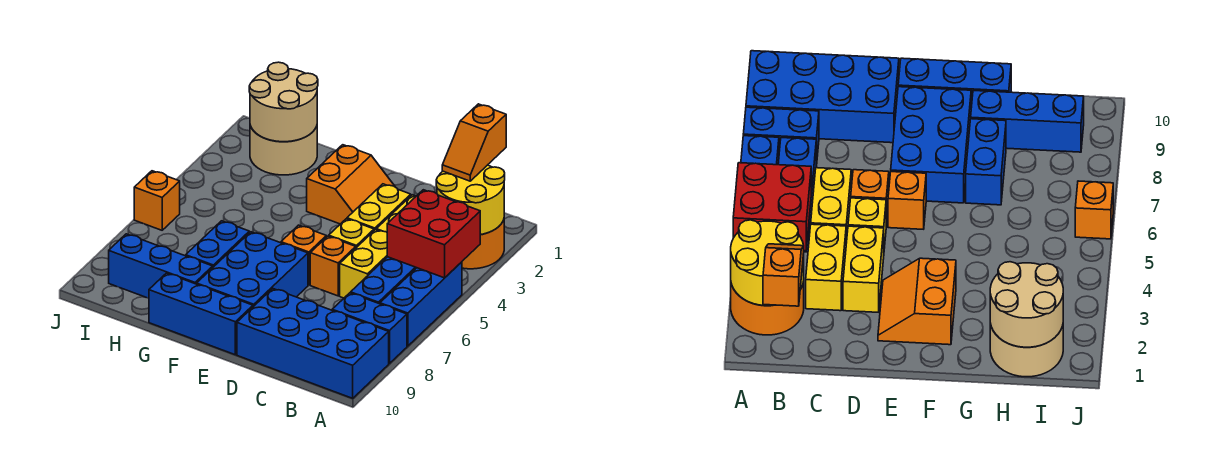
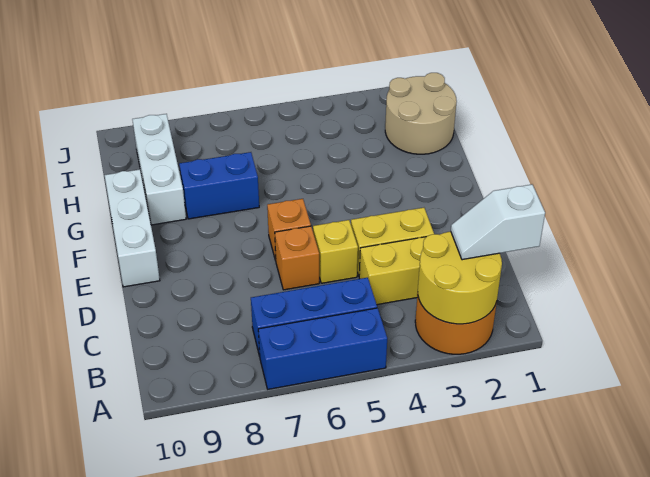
red 2x2 brick [387,190,480,278] -> none
blue 1x2 brick [332,293,407,364] -> none
blue 2x4 brick [237,289,389,398] -> none
orange 1x2 slope [442,104,506,181] -> white 1x2 slope [451,184,545,260]
yellow 1x2 brick [340,230,387,298] -> none
orange 2x2 slope [307,145,395,224] -> none
blue 2x3 brick [197,232,308,307] -> none
blue 1x3 brick [149,273,253,355] -> white 1x3 brick [105,169,160,287]
blue 1x3 brick [109,234,213,298] -> white 1x3 brick [132,114,186,225]
tan 2x2 round brick [249,62,318,142] -> none
orange 1x1 brick [134,171,180,230] -> none

